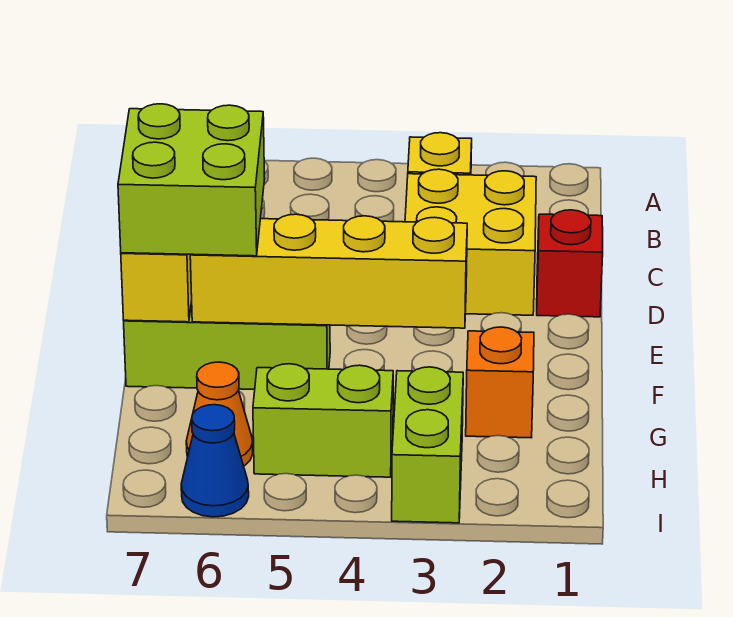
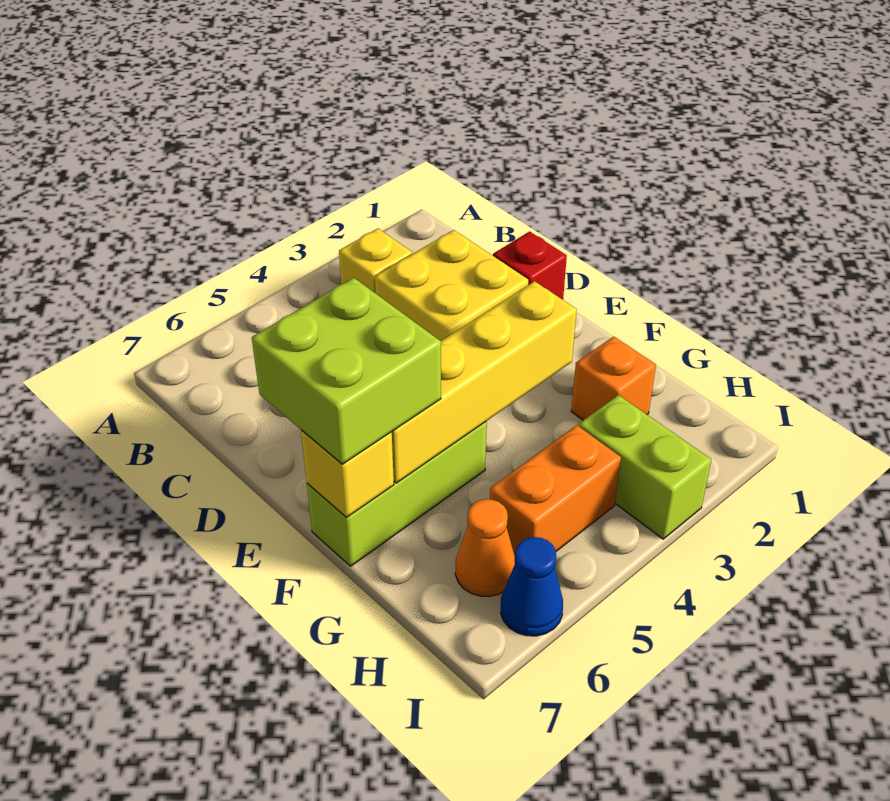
lime 1x2 brick [253,364,393,477] -> orange 1x2 brick [490,425,621,555]

